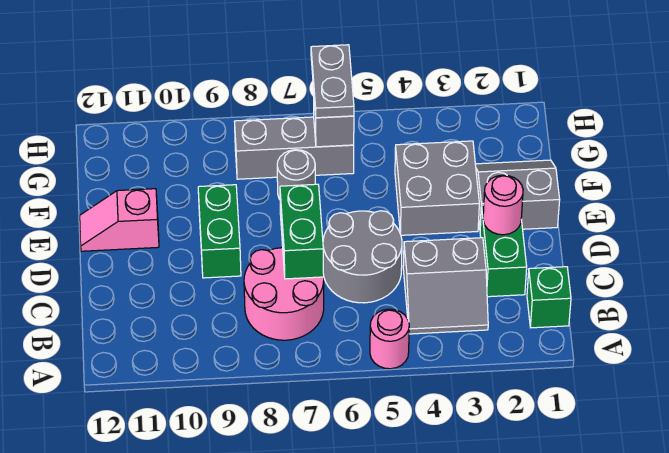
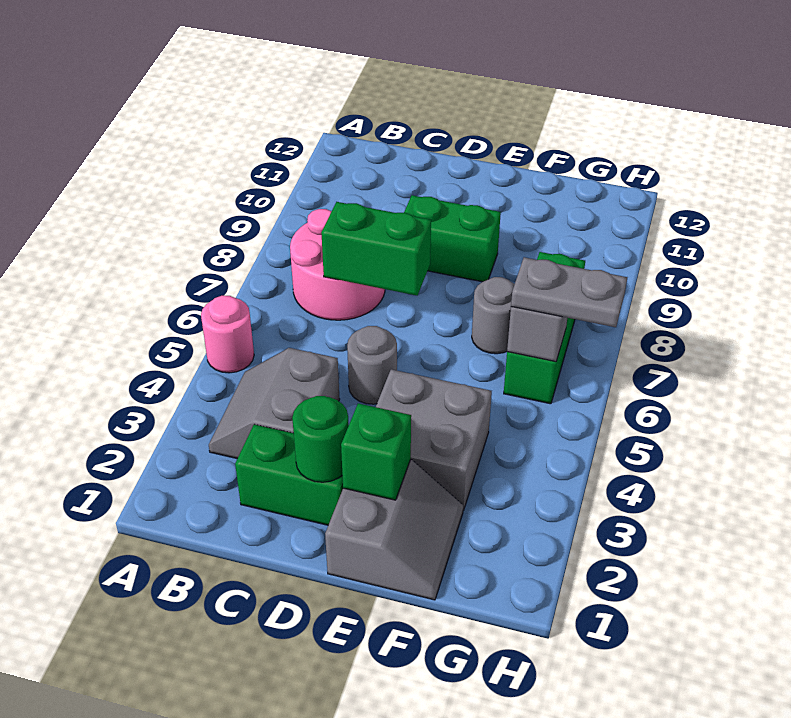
green 1x1 brick [527,267,571,328] -> green 1x1 brick moved to [341,403,411,500]
grey 2x2 round brick [323,211,402,303] -> grey 1x1 round brick [347,326,397,404]
pink 1x1 round brick [483,175,523,235] -> green 1x1 round brick [292,396,349,482]
pink 1x2 slope [80,189,159,251] -> none
grey 1x3 brick [234,117,354,179] -> green 1x3 brick [504,252,585,404]

